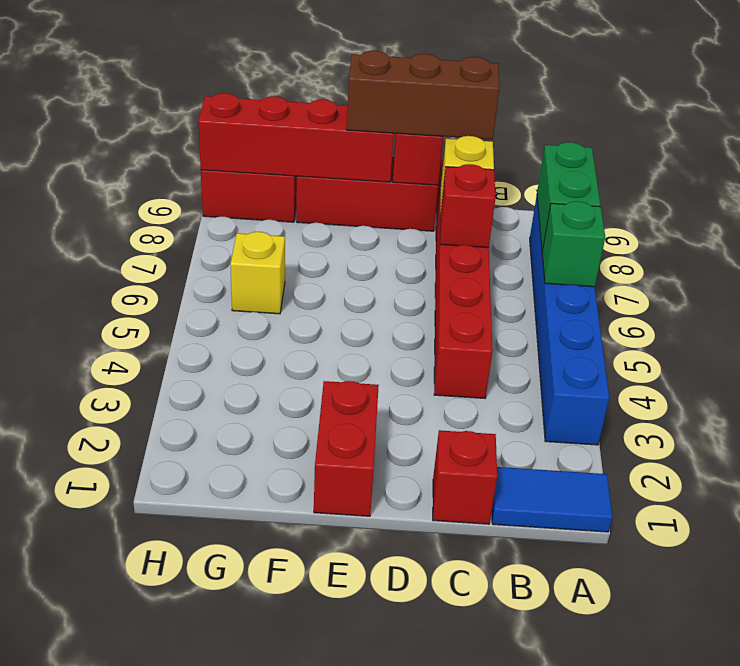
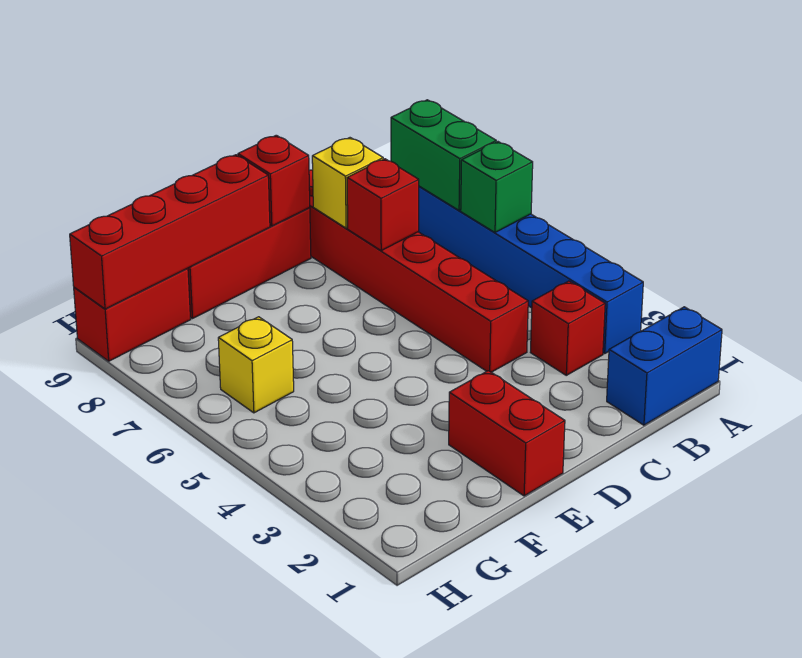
blue 1x2 tile [492,467,612,532] -> blue 1x2 brick [607,307,722,425]
red 1x1 brick [433,430,497,524] -> red 1x1 brick moved to [530,281,605,375]
brown 1x3 brick [347,51,500,140] -> none

